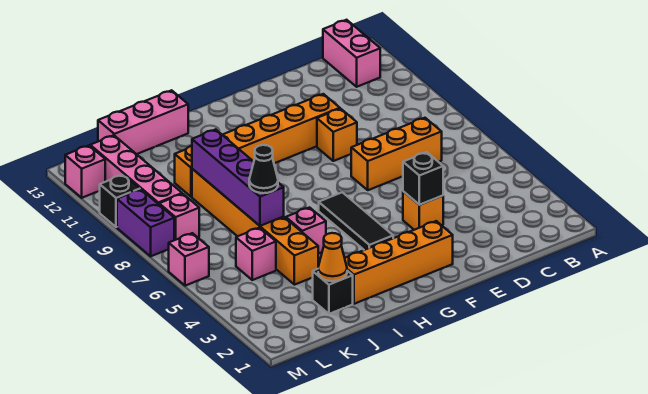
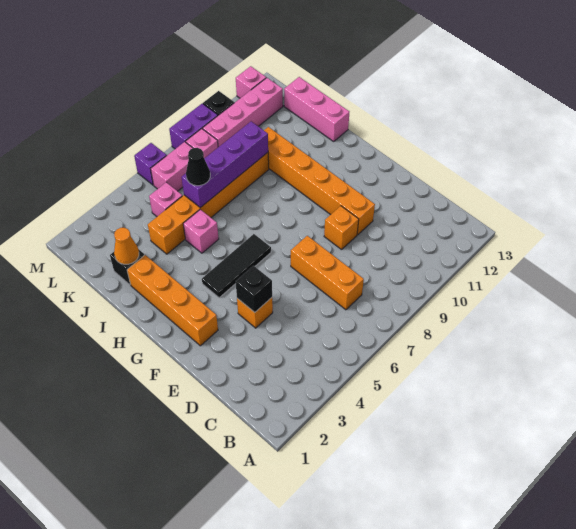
pink 1x2 brick [323,20,380,87] -> pink 1x2 brick moved to [151,142,193,191]
pink 1x1 brick [168,233,209,286] -> purple 1x1 brick [134,143,167,185]

